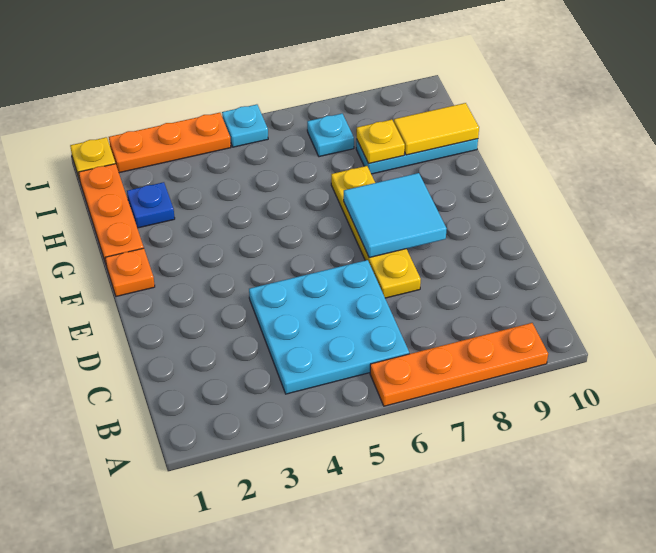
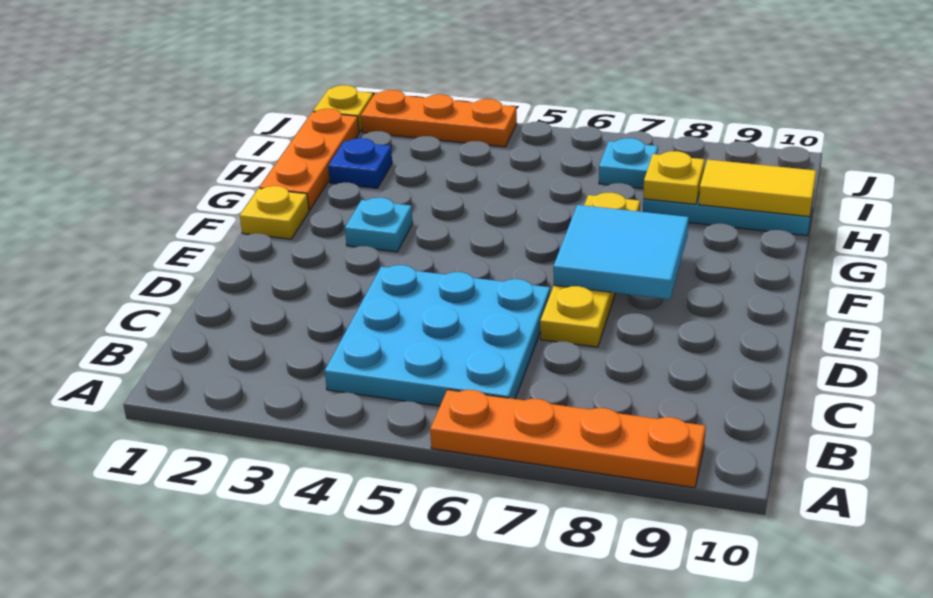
orange 1x1 plate [105,248,155,296] -> yellow 1x1 plate [240,186,309,239]
cyan 1x1 plate [222,104,268,147] -> cyan 1x1 plate moved to [345,198,413,252]

